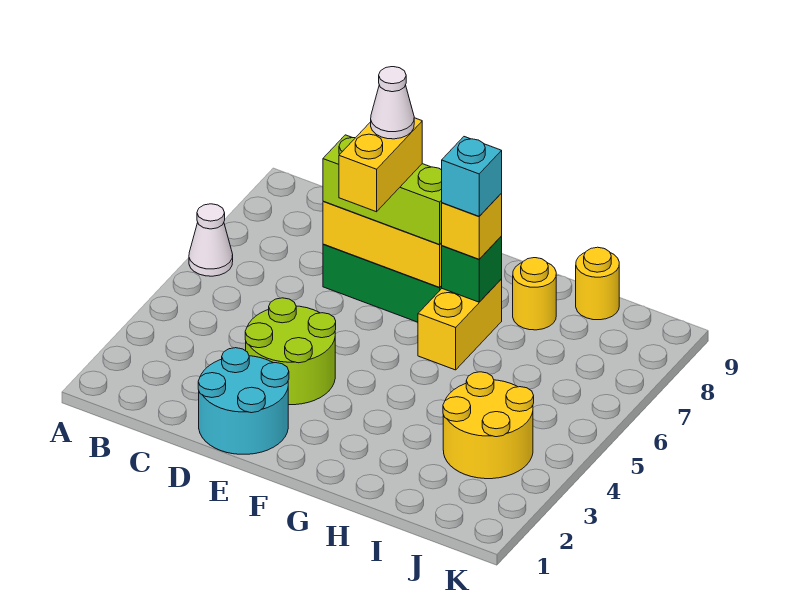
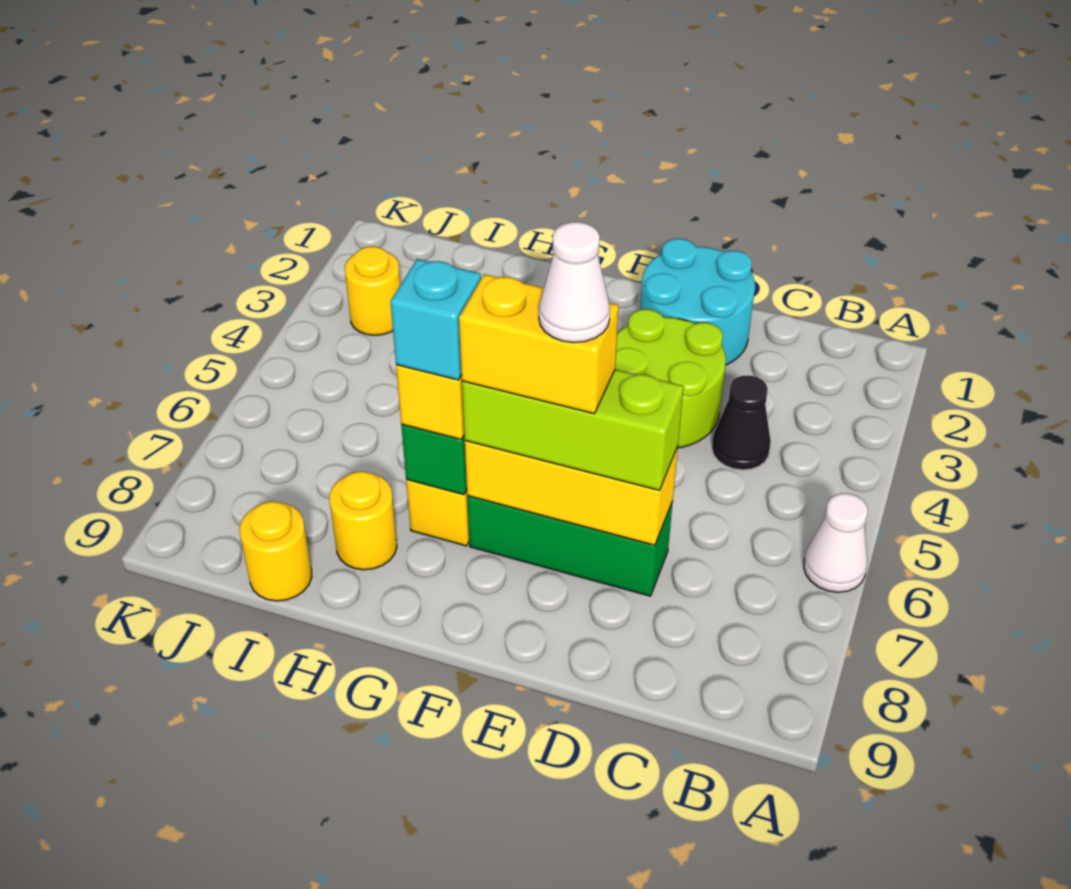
none -> black 1x1 cone [712,376,771,470]
yellow 1x2 brick [339,118,422,212] -> yellow 1x2 brick turned to [459,274,619,414]
yellow 2x2 round brick [443,372,534,479] -> yellow 1x1 round brick [345,247,400,335]

